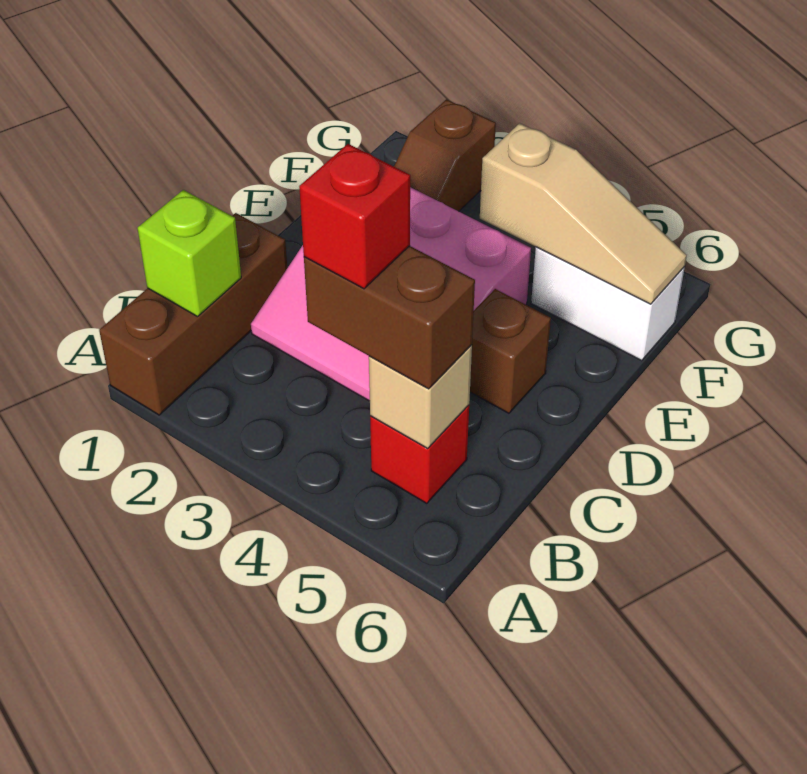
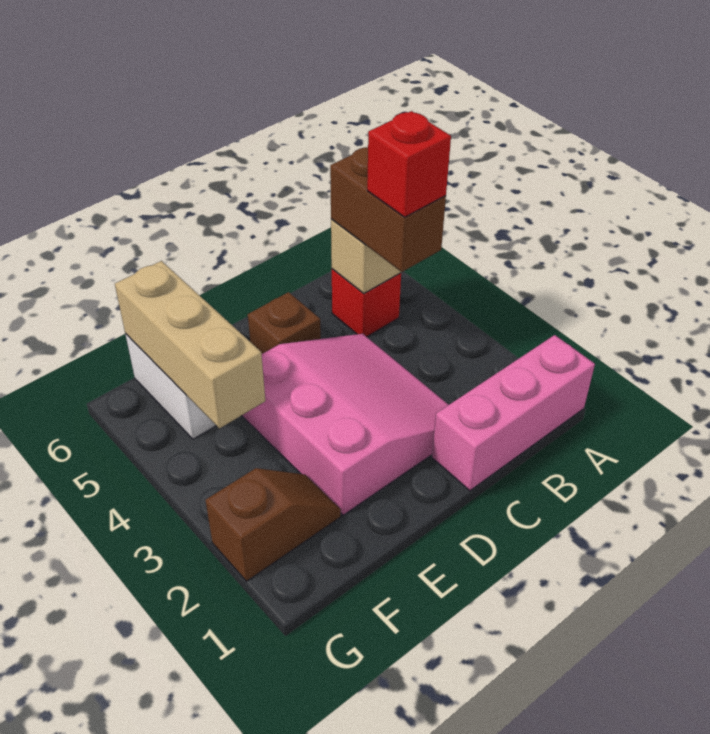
brown 1x3 brick [99,213,287,415] -> pink 1x3 brick [432,335,595,491]
lime 1x1 brick [138,190,241,317] -> none
tan 1x3 slope [480,123,687,304] -> tan 1x3 brick [115,261,265,428]

